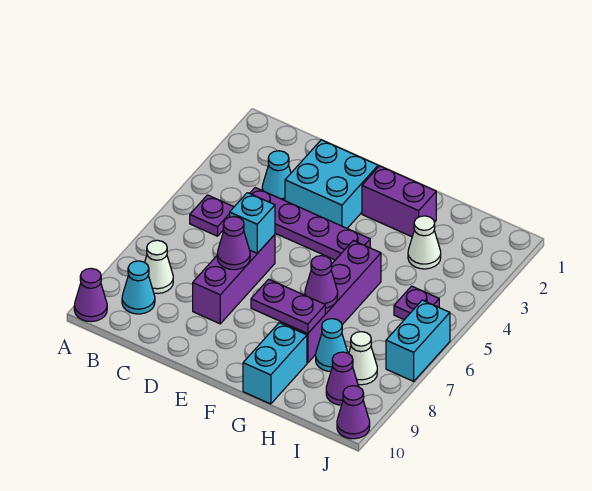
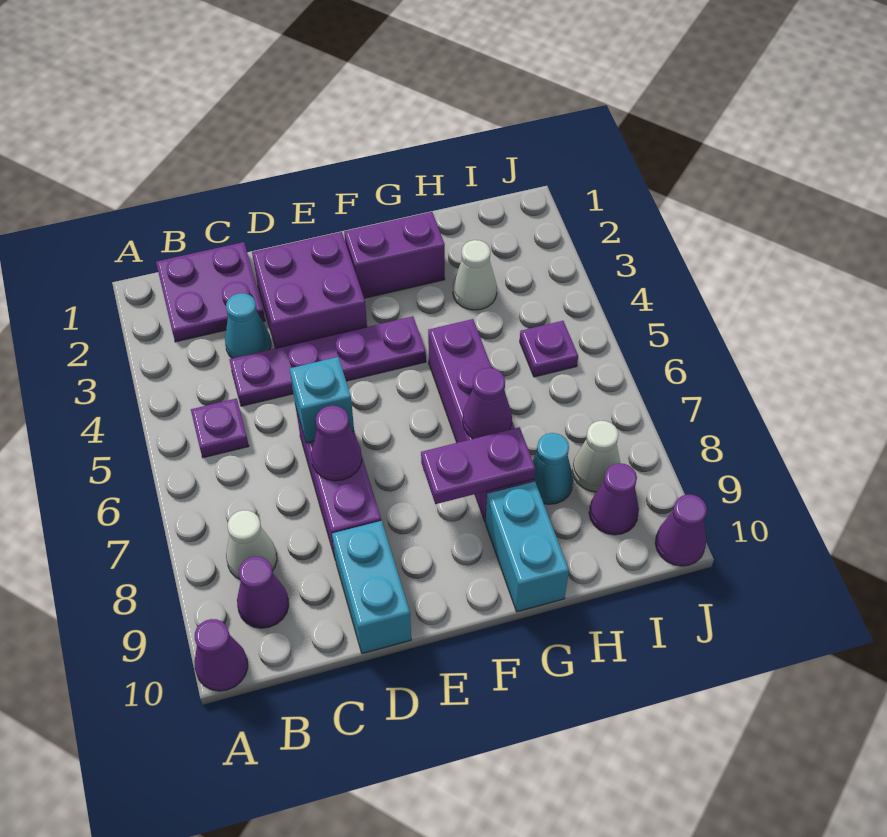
none -> purple 2x2 plate [156,242,265,342]
cyan 1x1 cone [122,261,155,314] -> purple 1x1 cone [237,556,289,628]
cyan 2x2 brick [285,140,378,228] -> purple 2x2 brick [252,232,367,348]
cyan 1x2 brick [386,300,450,381] -> cyan 1x2 brick moved to [332,521,411,654]

